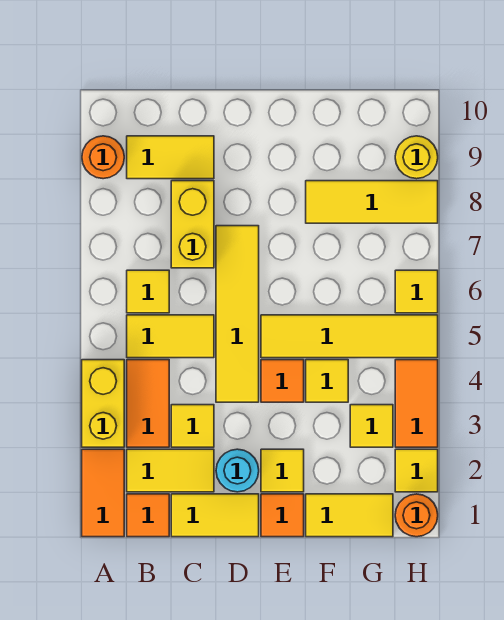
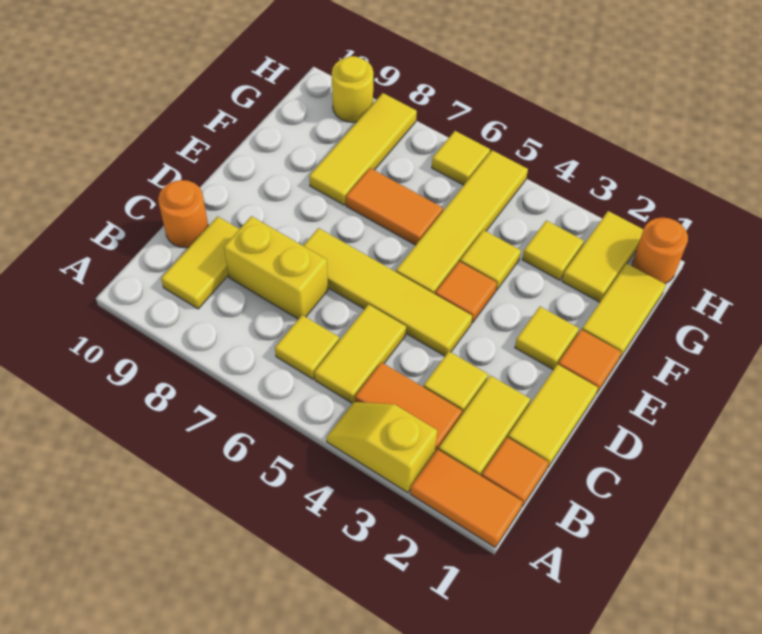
yellow 1x2 brick [82,360,124,447] -> yellow 1x2 slope [326,402,437,493]
orange 1x1 round brick [82,136,124,179] -> orange 1x1 round brick moved to [158,180,208,248]
cyan 1x1 round brick [216,449,259,492] -> none
yellow 1x1 tile [395,449,438,492] -> yellow 1x2 tile [562,211,643,302]
orange 1x2 tile [395,360,438,447] -> orange 1x2 tile moved to [346,168,443,245]

